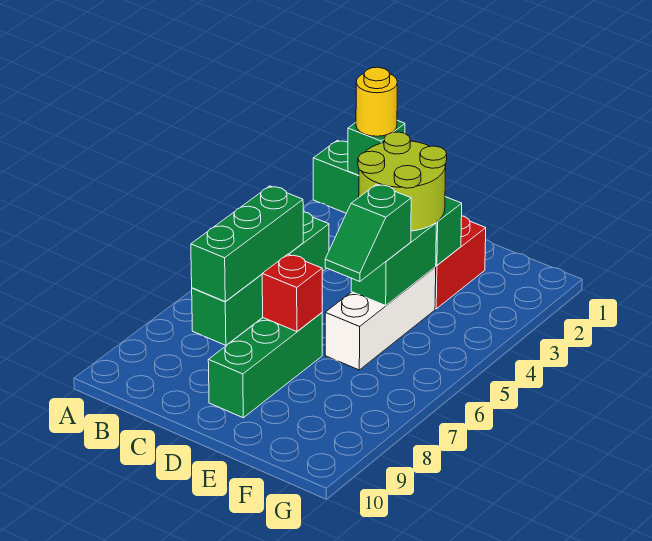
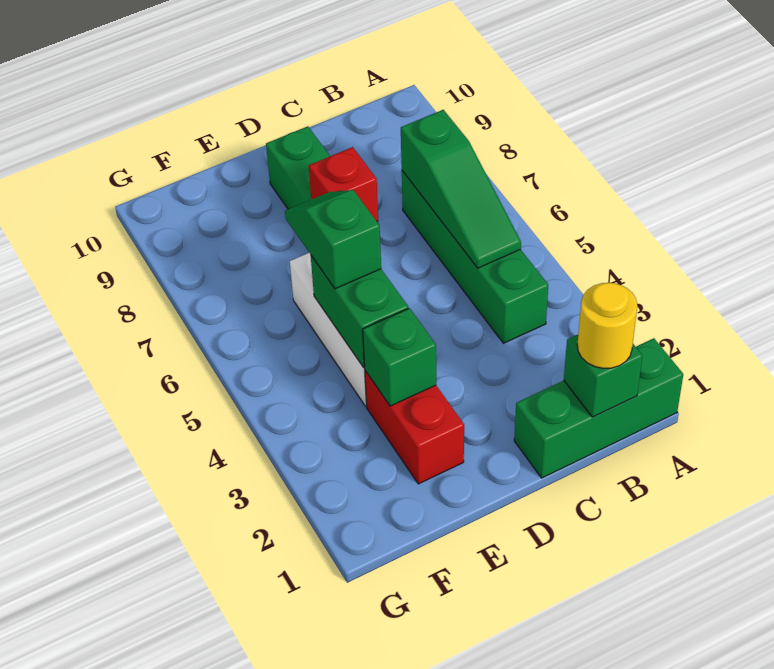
green 1x3 brick [191,186,303,302] -> green 1x3 slope [401,110,521,268]
lime 2x2 round brick [358,132,447,231] -> none

